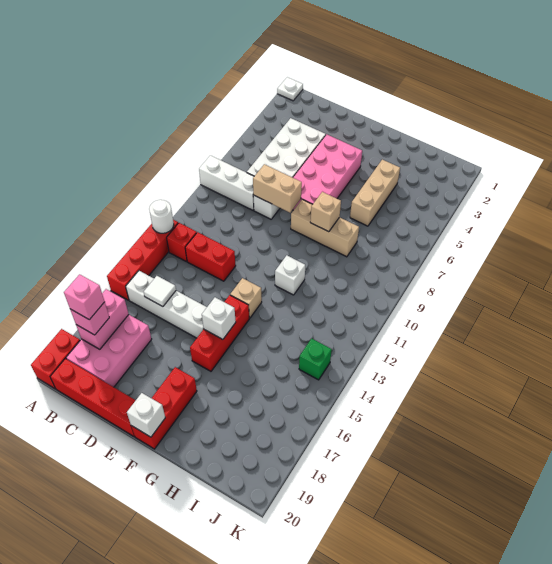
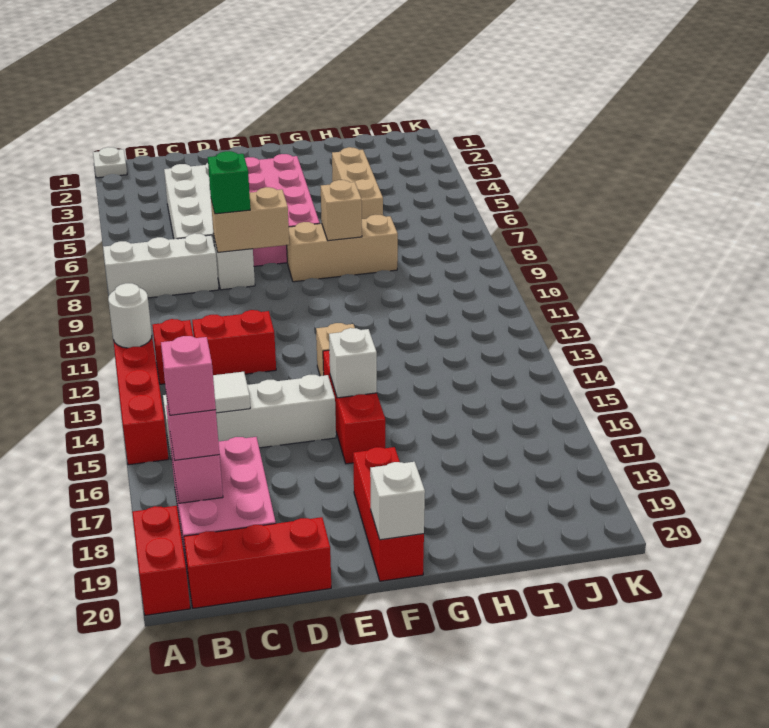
red 1x4 brick [50,359,136,436] -> red 1x3 brick [184,517,331,608]
white 1x1 brick [275,255,305,295] -> none
green 1x1 brick [299,338,332,380] -> green 1x1 brick moved to [208,151,250,214]

